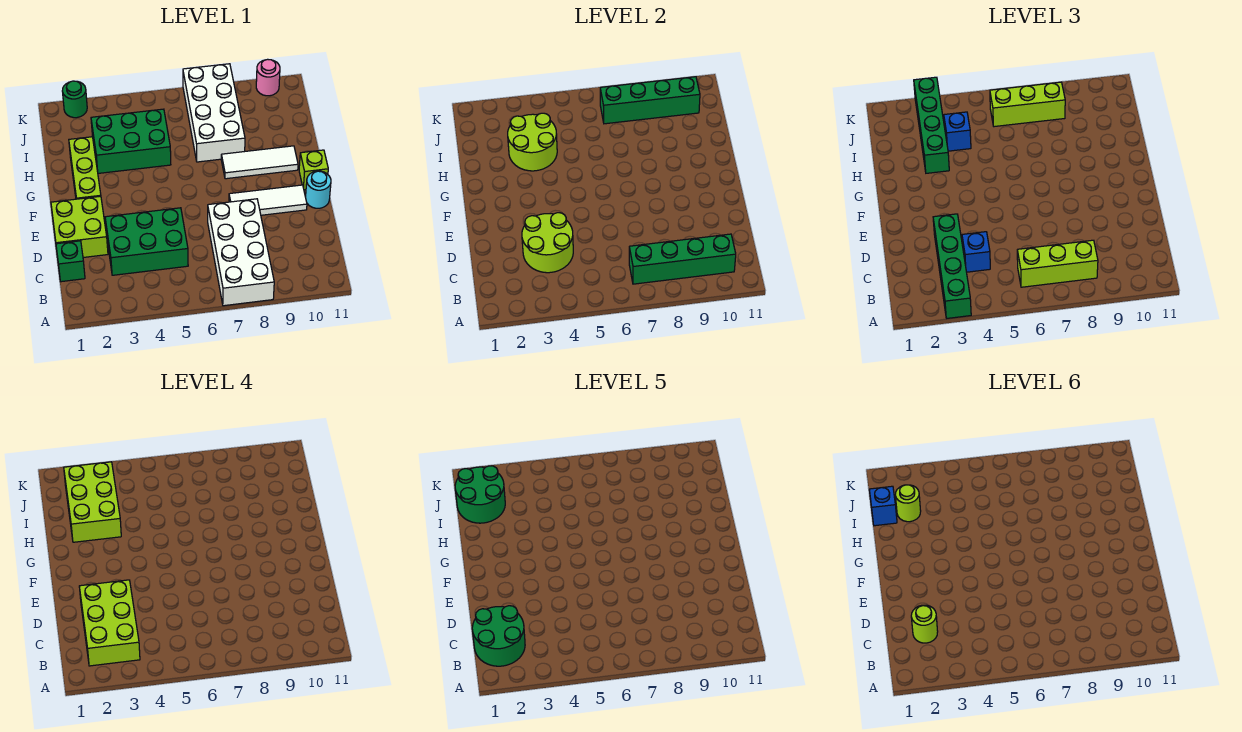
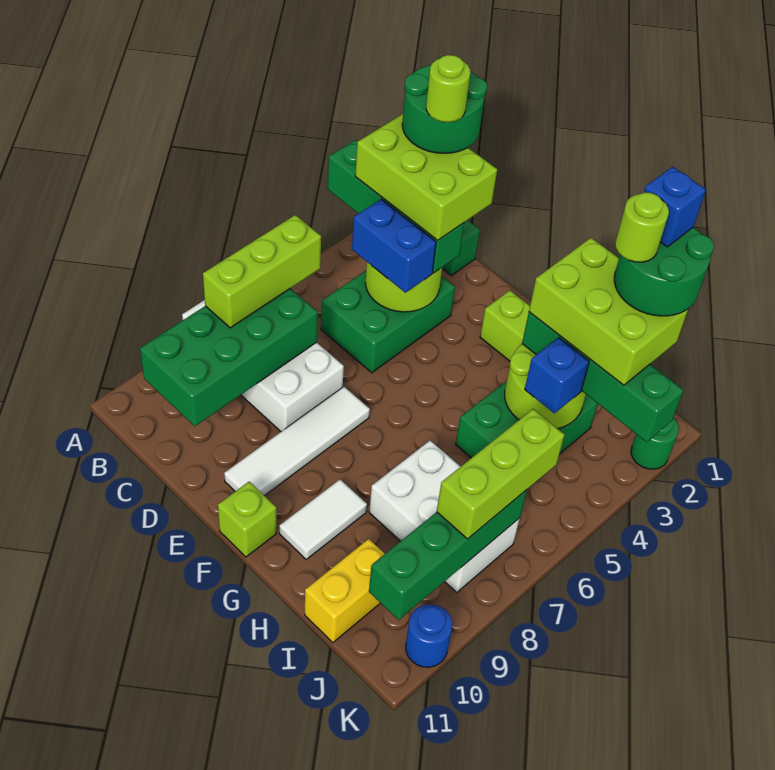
green 1x4 brick [629,234,736,284] -> green 2x4 brick [140,289,318,426]
blue 1x1 brick [962,232,990,272] -> blue 1x2 brick [352,199,436,293]
lime 2x2 brick [51,196,108,257] -> none
white 1x3 tile [229,185,307,215] -> white 1x4 tile [224,387,370,496]
cyan 1x1 round brick [306,171,331,208] -> none
white 1x3 tile [221,146,298,179] -> white 1x2 tile [279,480,367,559]
white 2x4 brick [183,64,245,162] -> white 2x3 brick [369,441,520,593]
none -> yellow 1x2 brick [305,539,385,643]
pink 1x1 round brick [256,59,280,96] -> blue 1x1 round brick [406,604,452,667]

